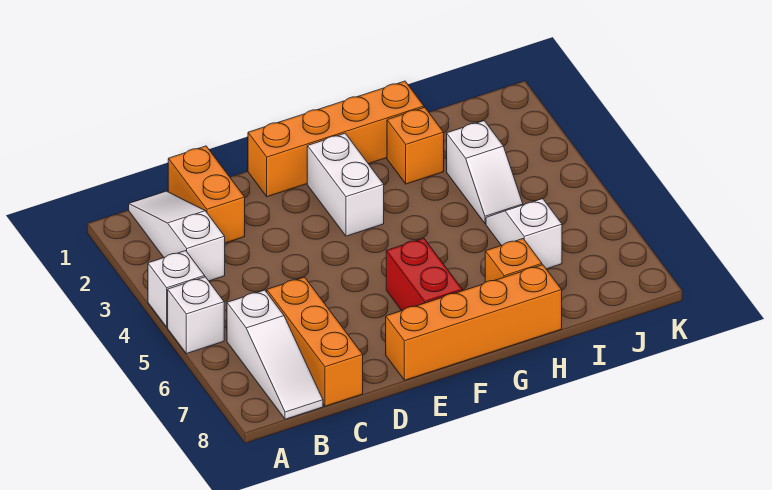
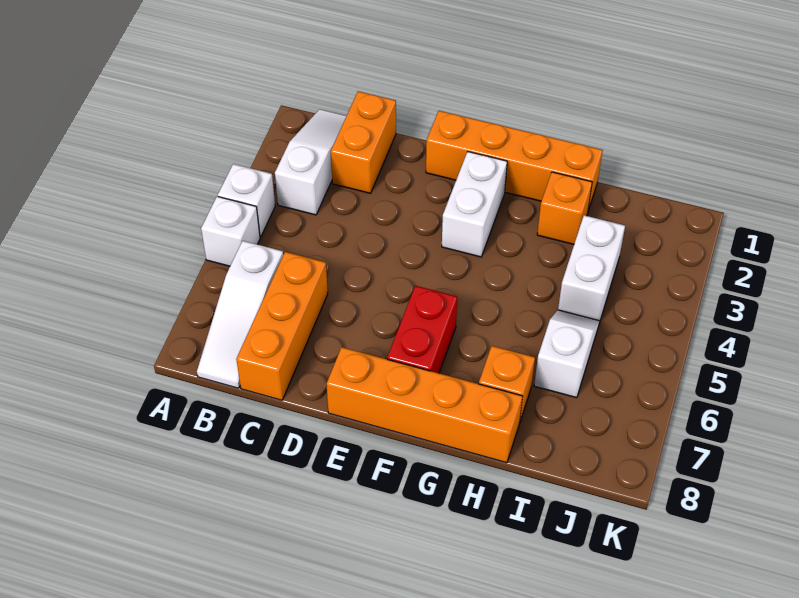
white 1x2 slope [447,121,523,224] -> white 1x2 brick [558,215,625,323]

